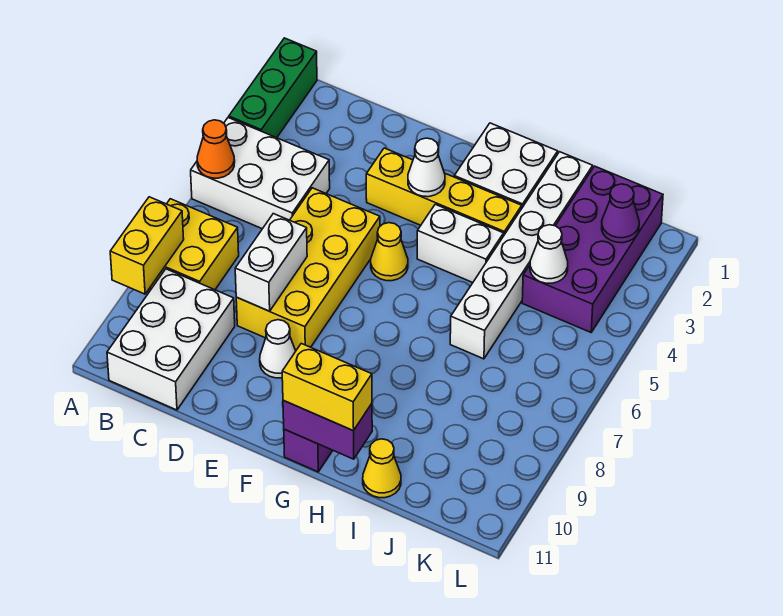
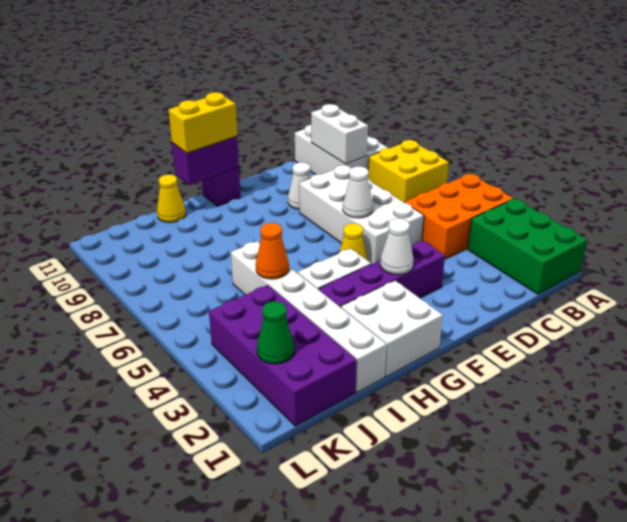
green 1x3 brick [229,38,317,138] -> green 2x3 brick [468,199,587,294]
white 2x3 brick [191,118,330,229] -> orange 2x3 brick [405,174,513,259]
orange 1x1 cone [197,120,235,178] -> orange 1x1 cone moved to [256,223,289,279]
yellow 1x2 brick [110,197,184,294] -> none
yellow 2x4 brick [236,188,380,350] -> white 2x4 brick [299,165,424,264]
white 1x2 brick [235,214,307,311] -> white 1x2 brick moved to [311,104,368,164]
yellow 1x4 brick [366,148,522,236] -> purple 1x4 brick [319,241,445,307]
white 1x1 cone [530,225,568,283] -> white 1x1 cone moved to [343,166,373,218]
purple 1x1 cone [602,184,639,243] -> green 1x1 cone [257,301,294,364]

